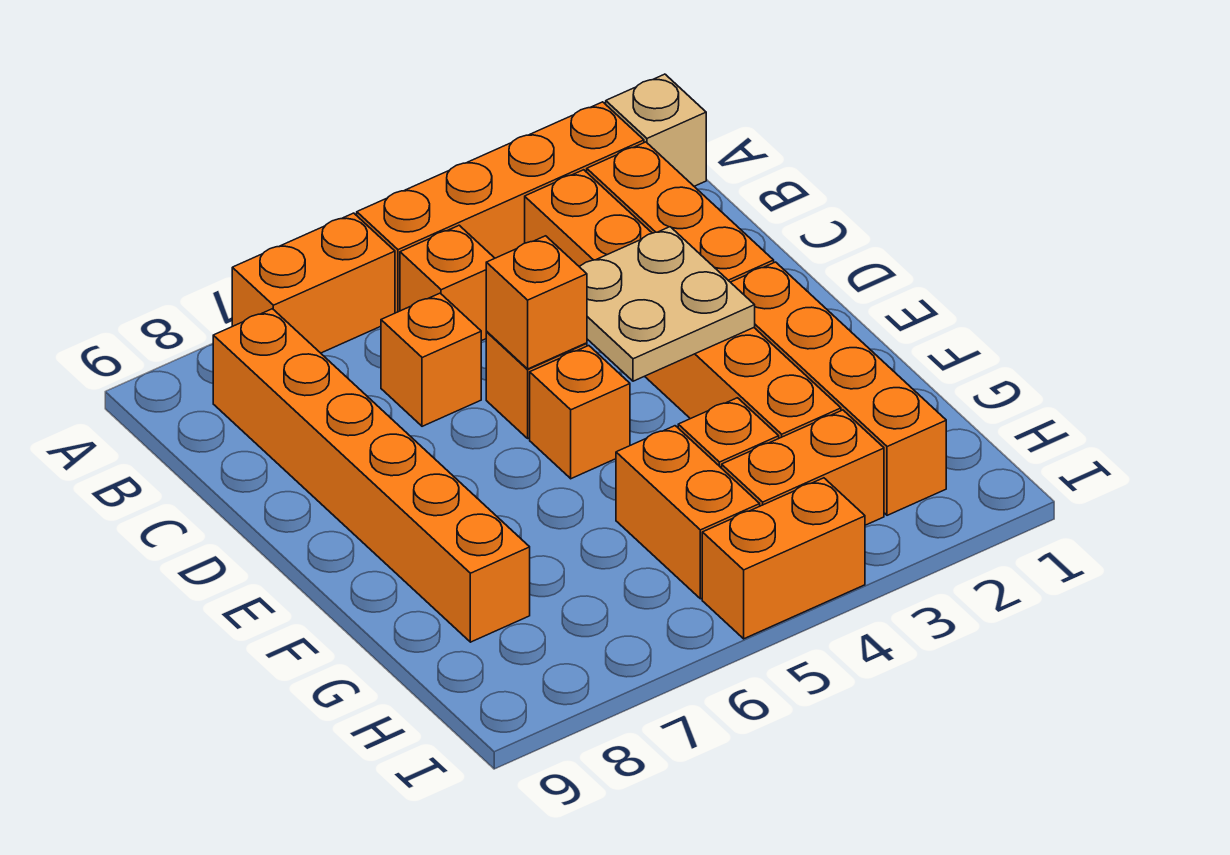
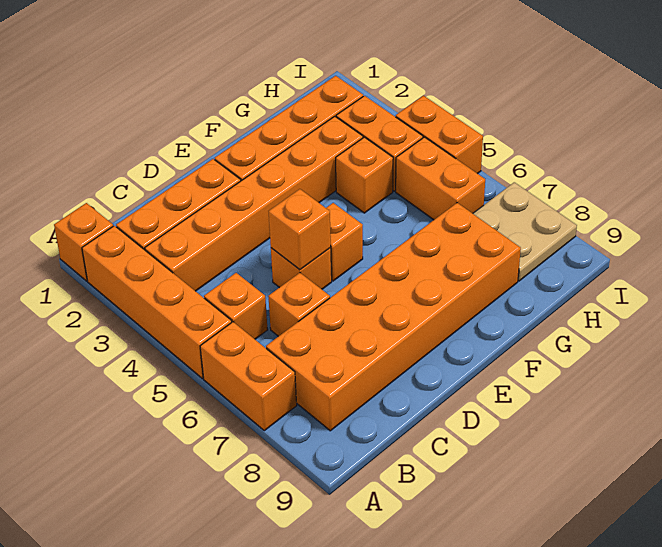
tan 1x1 brick [606,74,706,186] -> orange 1x1 brick [54,203,113,281]
orange 1x6 brick [213,309,530,642] -> orange 2x6 brick [266,203,521,431]
tan 2x2 plate [580,227,755,381] -> tan 2x2 plate moved to [473,182,577,281]
orange 1x2 brick [616,426,760,599] -> orange 1x2 brick turned to [396,137,485,220]

